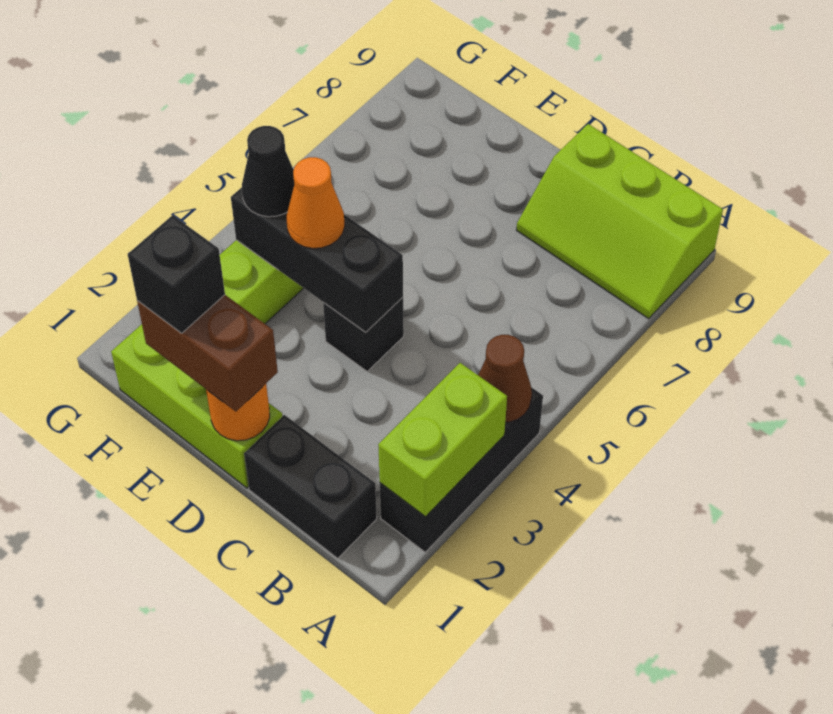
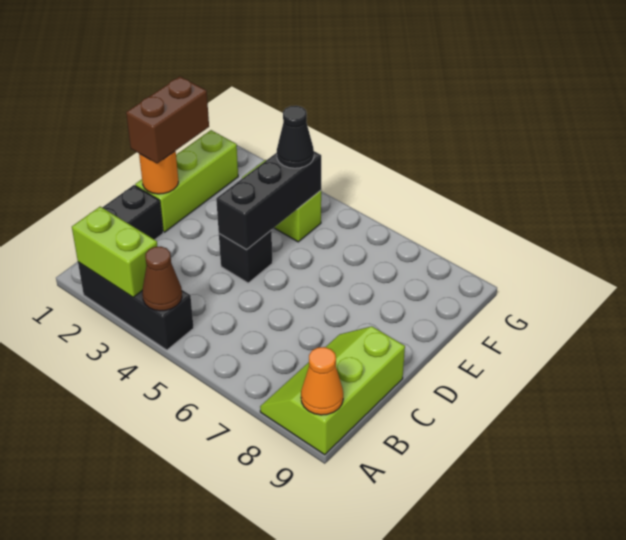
black 1x1 brick [128,215,225,333] -> none
orange 1x1 cone [286,157,345,248] -> orange 1x1 cone moved to [301,347,343,415]

